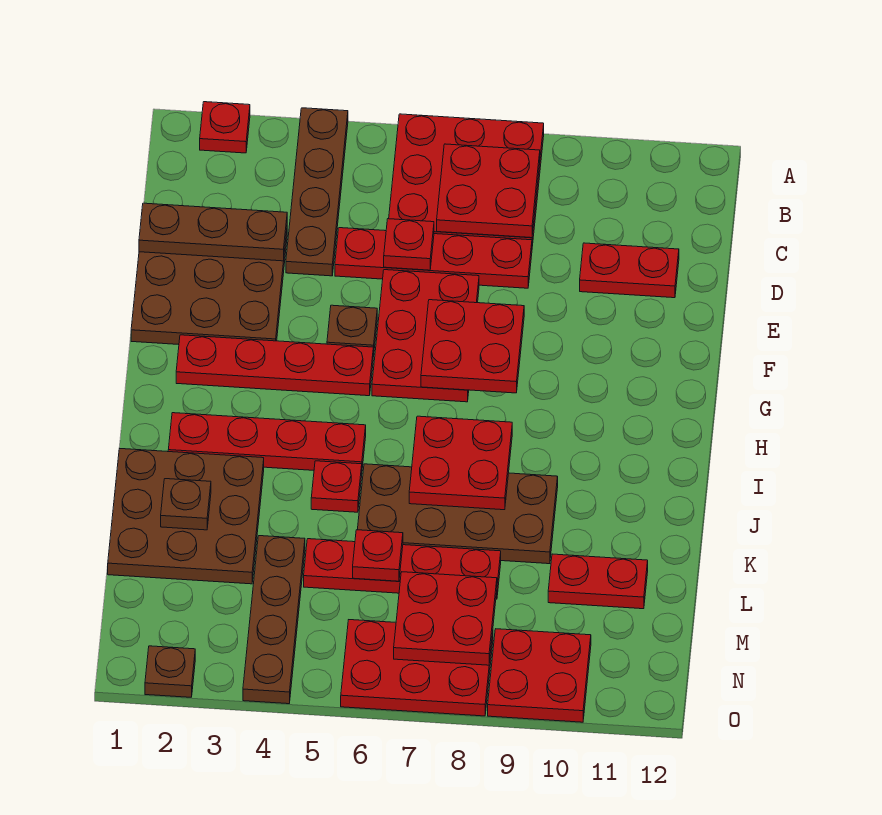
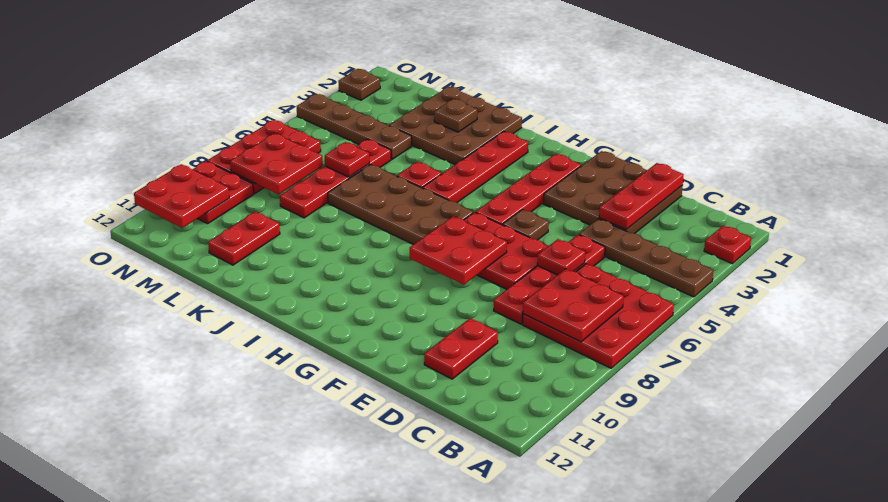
brown 1x3 plate [139,203,287,261] -> red 1x3 plate [599,163,684,230]
red 2x2 plate [409,416,512,510] -> red 2x2 plate moved to [134,164,229,228]
brown 2x4 plate [357,464,558,564] -> brown 2x4 plate turned to [328,164,473,245]

